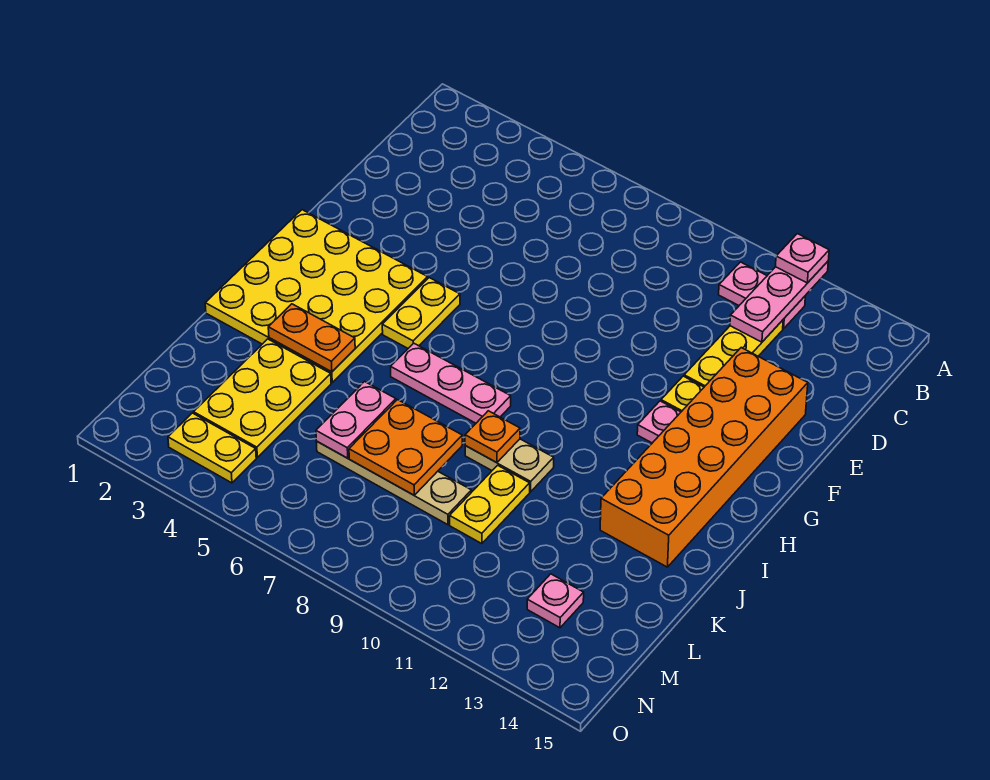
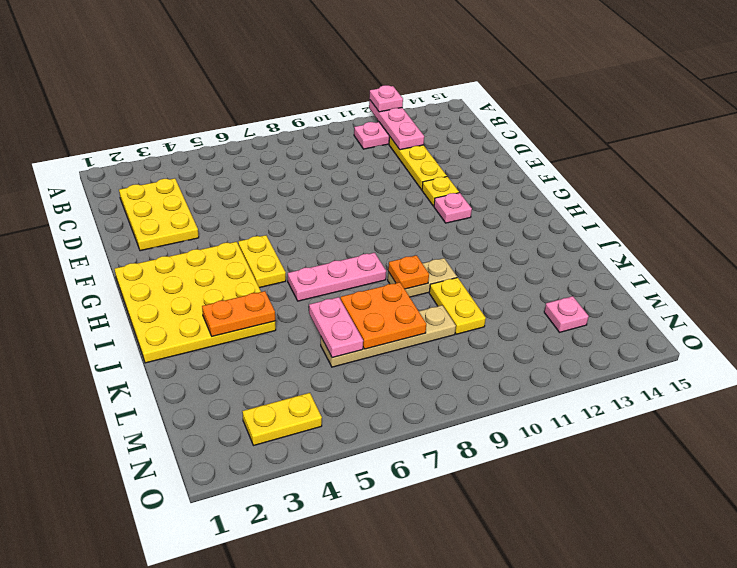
orange 2x6 brick [600,348,808,567] -> none
yellow 2x3 plate [194,339,331,457] -> yellow 2x3 plate moved to [119,178,199,251]

